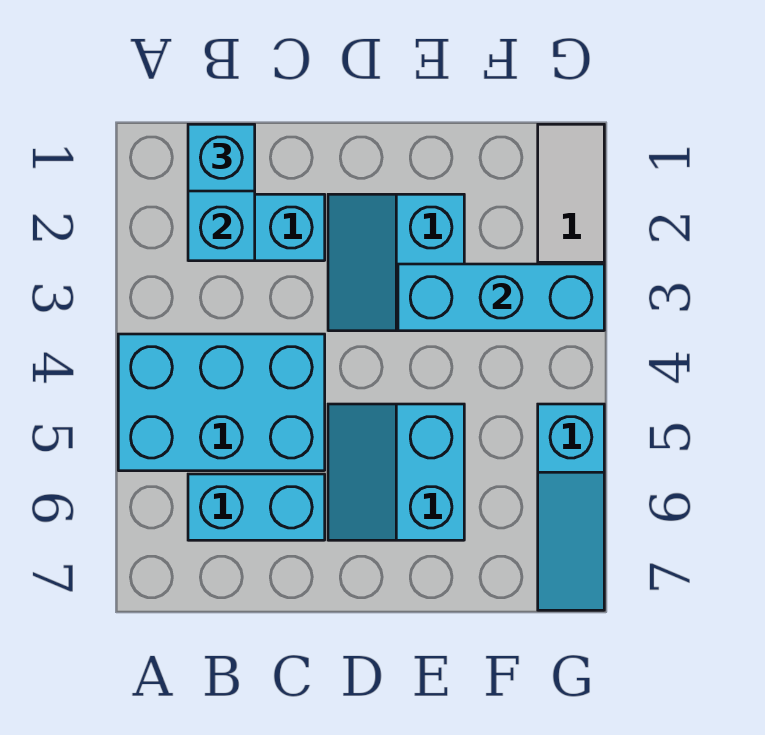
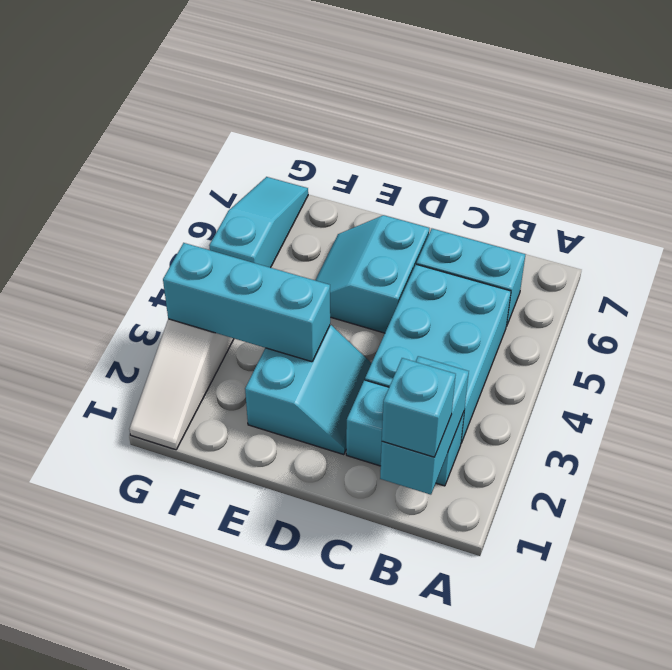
cyan 2x3 brick [118,334,325,471] -> cyan 2x3 brick turned to [365,264,511,443]
cyan 2x2 slope [328,404,464,540] -> cyan 2x2 slope turned to [315,215,429,333]

